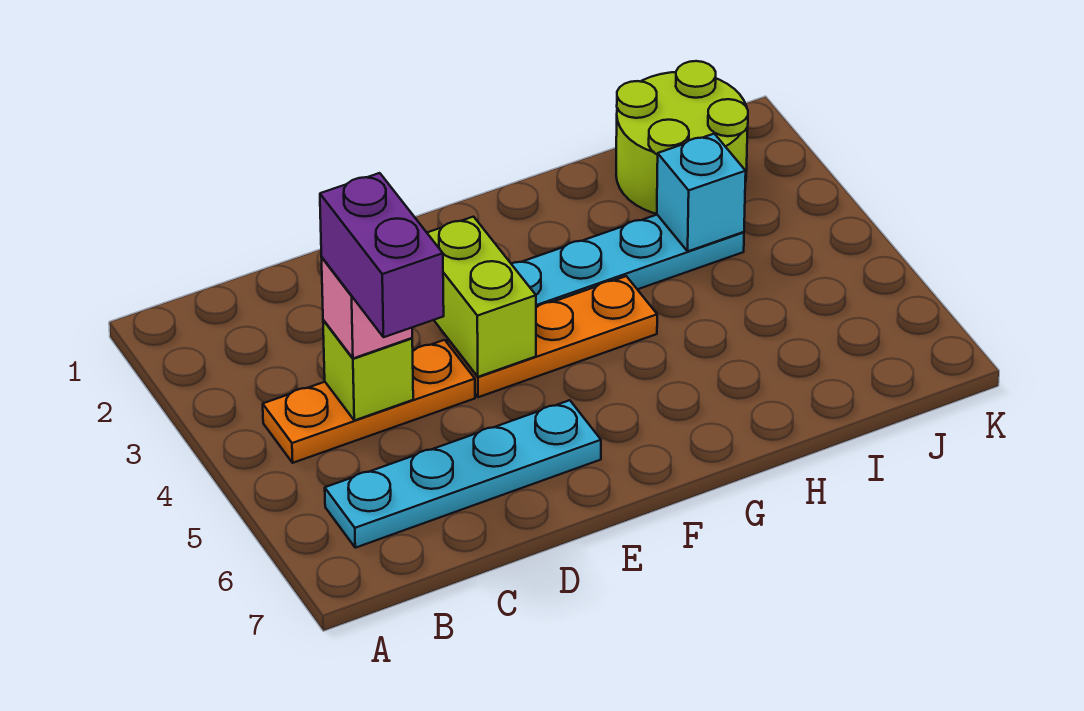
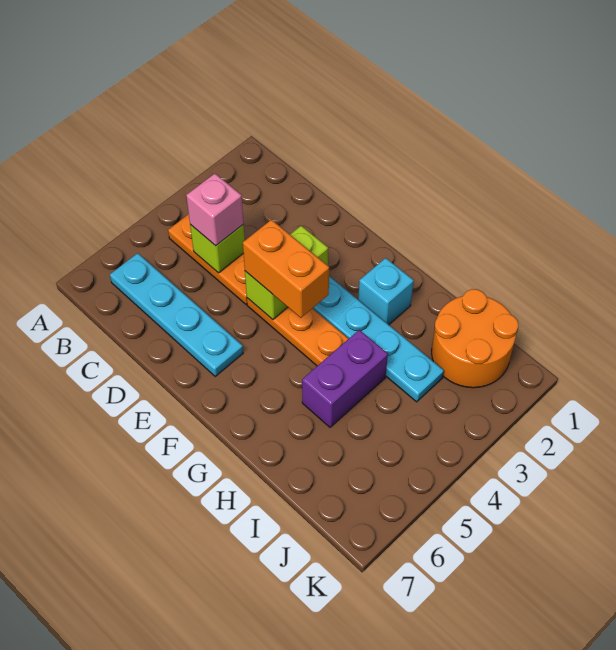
purple 1x2 brick [320,173,444,337] -> purple 1x2 brick moved to [302,330,388,427]
none -> orange 1x2 brick [243,220,329,318]
lime 2x2 round brick [616,61,748,214] -> orange 2x2 round brick [432,289,519,388]
cyan 1x1 brick [657,134,746,251] -> cyan 1x1 brick moved to [358,258,414,325]

